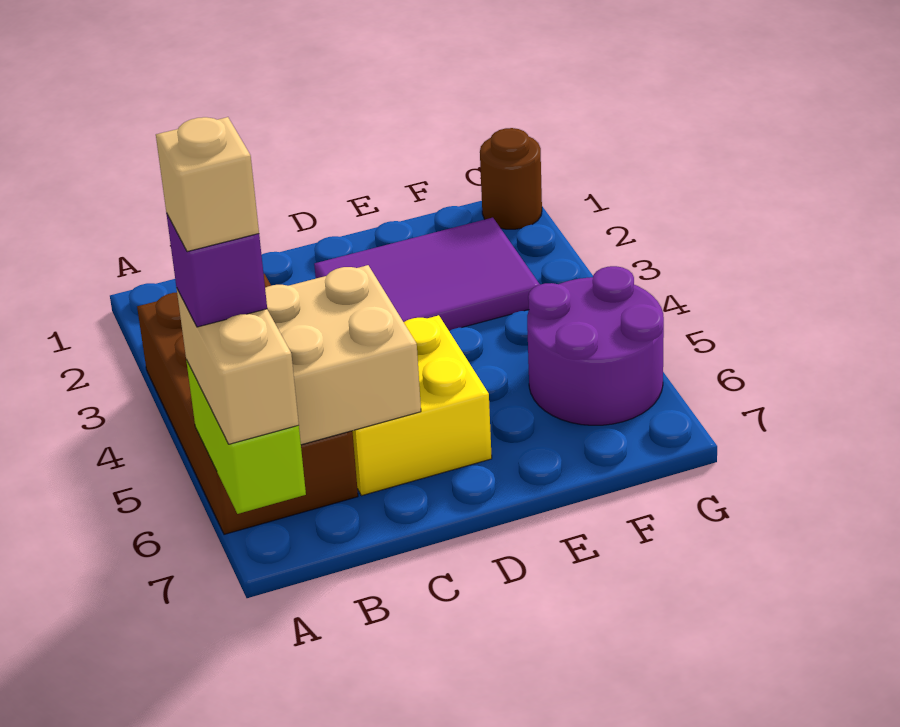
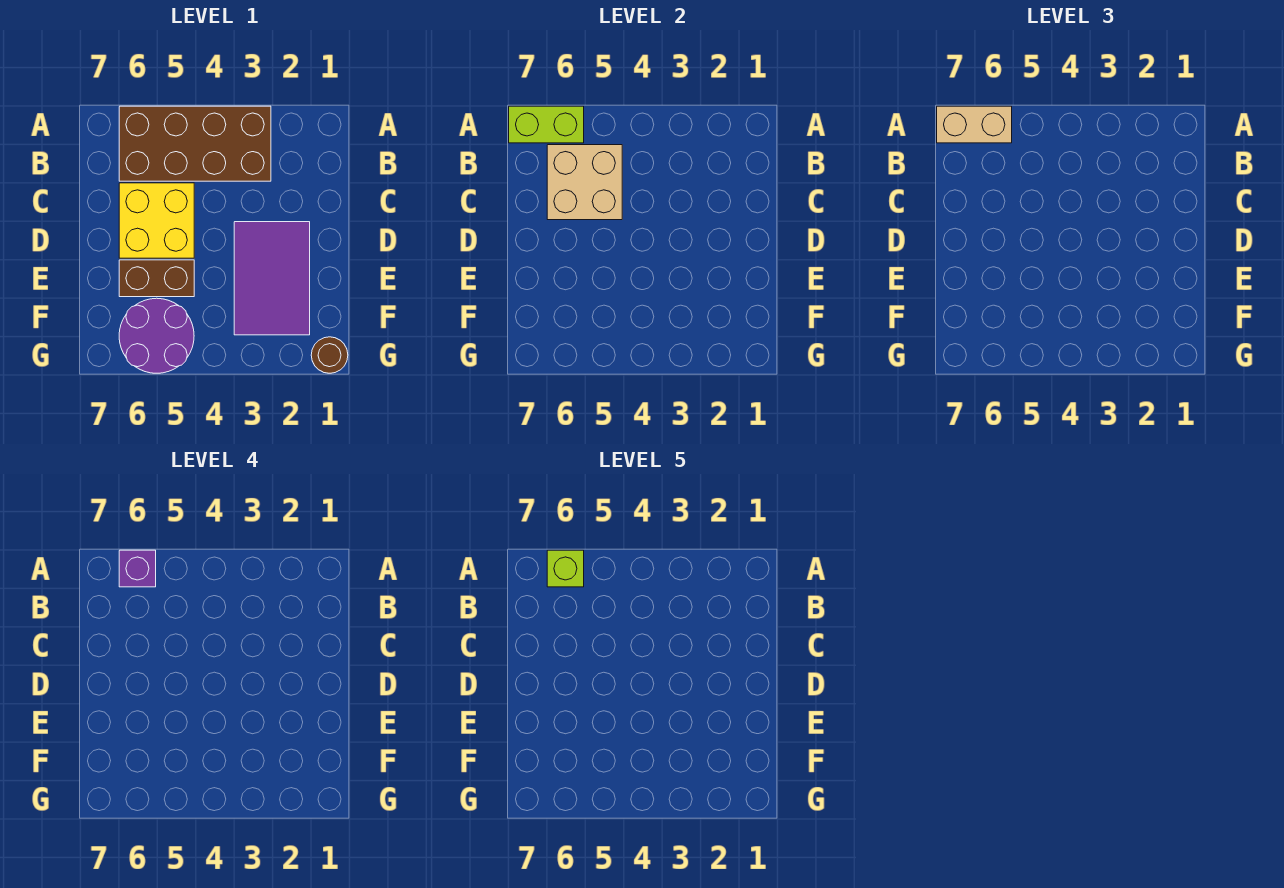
tan 1x1 brick [156,117,259,252] -> lime 1x1 brick [547,550,584,587]
none -> brown 1x2 brick [119,260,194,297]

